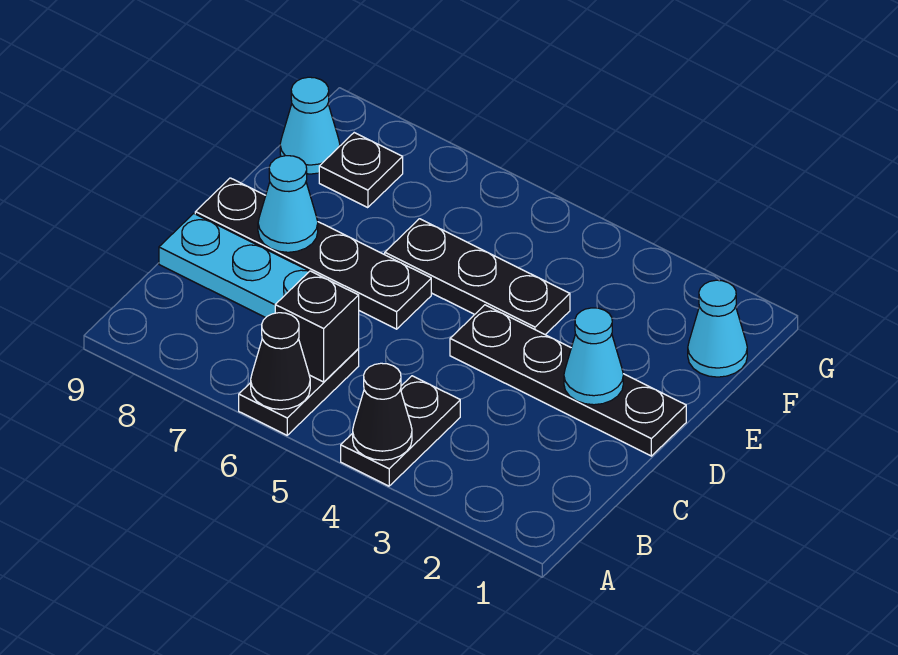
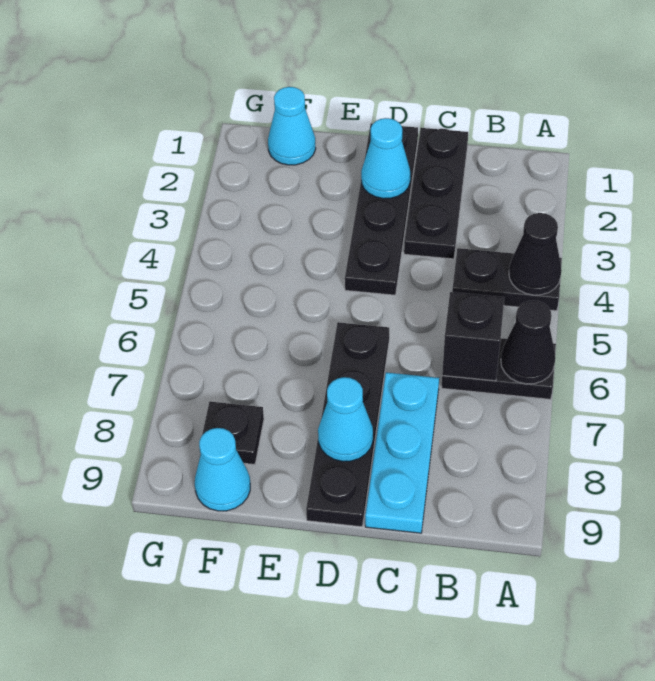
black 1x3 plate [385,219,570,335] -> black 1x3 plate moved to [404,128,468,259]

